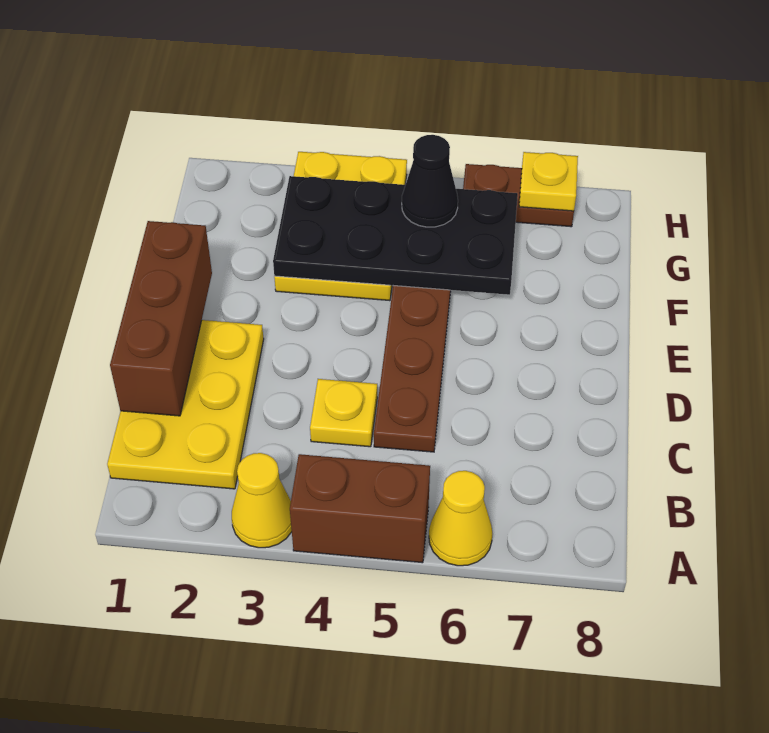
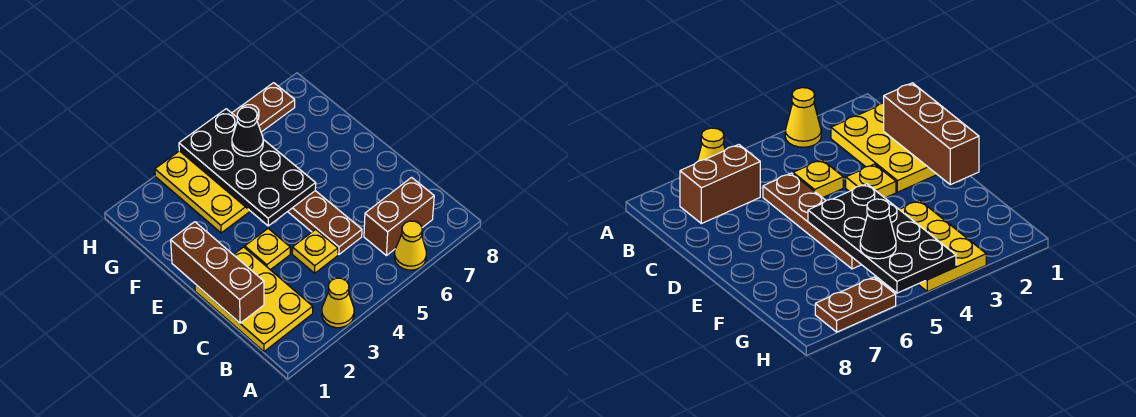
brown 1x2 brick [290,454,430,563] -> brown 1x2 brick moved to [364,177,434,256]
black 2x4 plate [273,176,518,295] -> black 2x4 plate turned to [179,109,316,226]
yellow 1x1 plate [519,152,578,211] -> yellow 1x1 plate moved to [245,229,290,270]

